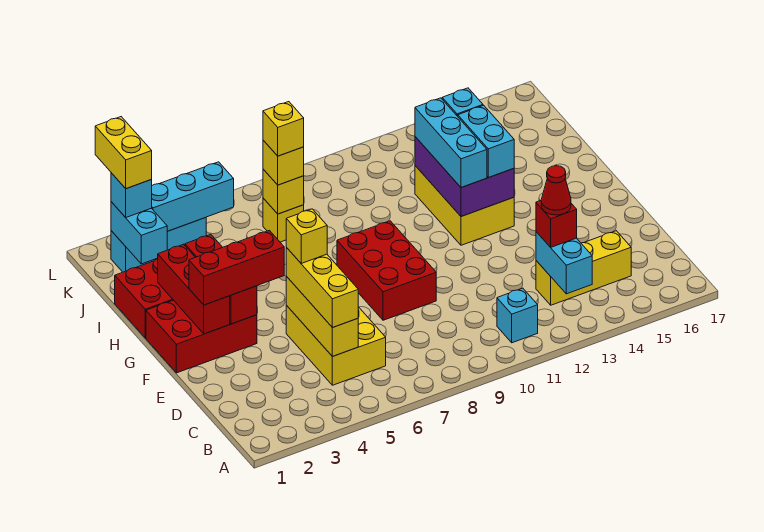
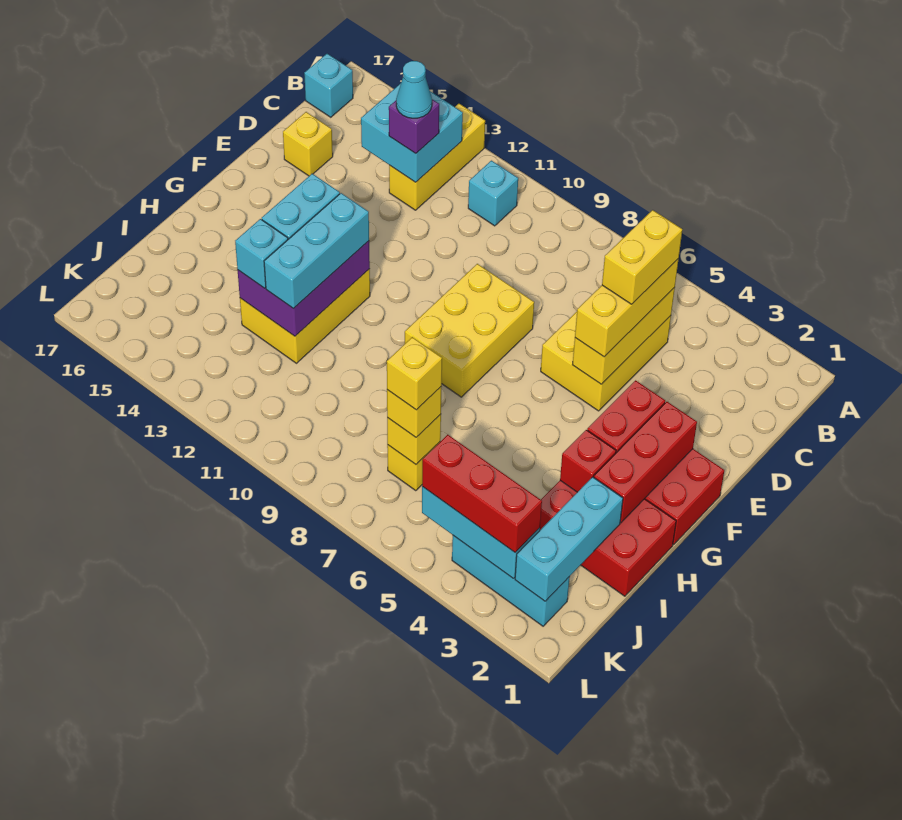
cyan 1x2 brick [536,232,592,294] -> cyan 2x2 brick [361,84,463,182]
yellow 1x3 brick [536,231,631,305] -> yellow 1x3 brick turned to [389,104,485,210]
red 1x1 brick [536,201,577,247] -> purple 1x1 brick [389,99,439,154]
red 1x1 cone [541,166,571,215] -> cyan 1x1 cone [396,61,432,118]
yellow 1x1 brick [286,209,327,263] -> yellow 1x1 brick moved to [283,112,333,176]
red 2x3 brick [337,221,436,320] -> yellow 2x3 brick [405,264,534,397]
red 1x3 brick [189,230,284,305] -> red 1x3 brick moved to [422,435,542,552]
cyan 1x2 brick [111,202,168,264] -> cyan 1x3 brick [515,477,623,601]
cyan 1x1 brick [111,173,152,217] -> cyan 1x1 brick moved to [304,54,353,117]
yellow 1x2 brick [95,117,152,189] -> yellow 1x2 brick moved to [602,210,682,304]

